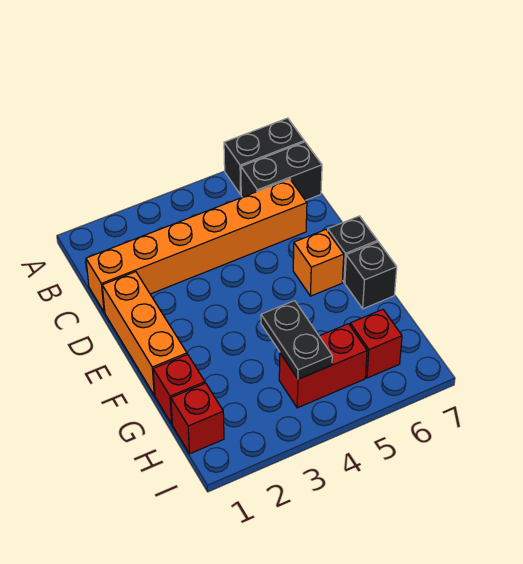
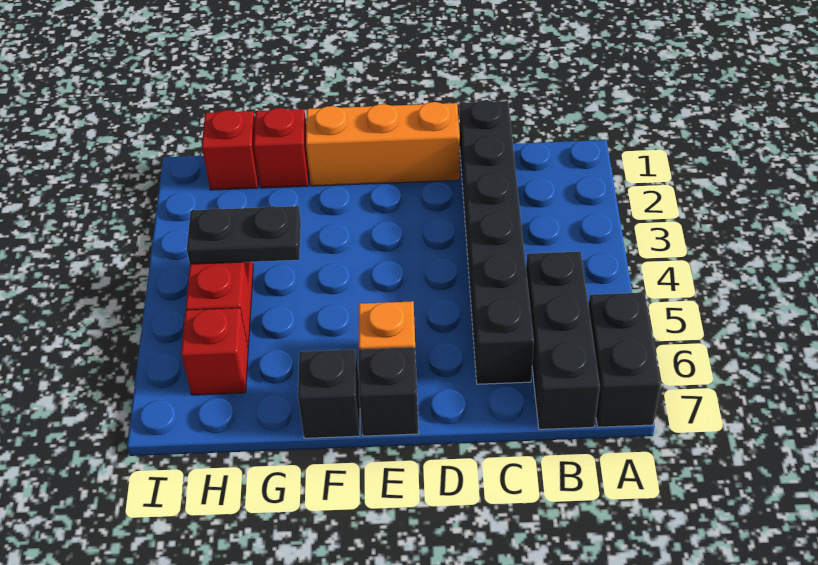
black 1x2 brick [241,142,322,200] -> black 1x3 brick [526,252,600,429]
orange 1x6 brick [86,179,307,312] -> black 1x6 brick [460,100,534,384]

